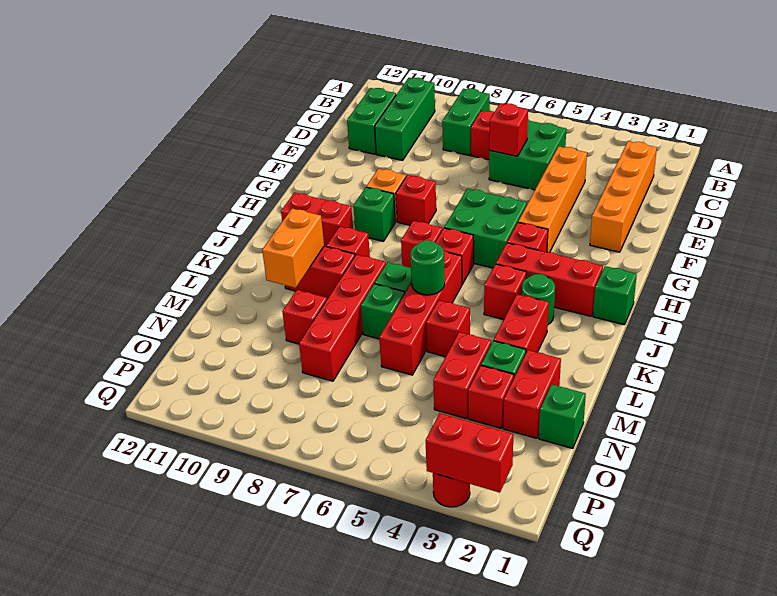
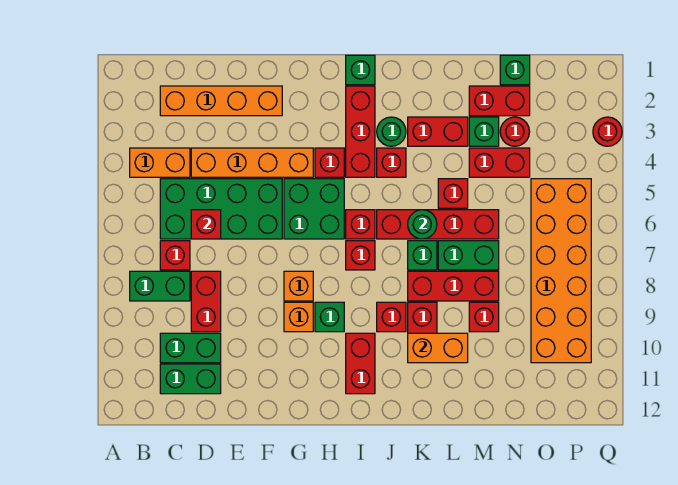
none -> orange 1x2 brick [130,148,190,177]
green 1x3 brick [375,78,435,160] -> green 1x2 brick [160,333,221,363]
green 2x2 brick [489,121,566,190] -> green 2x4 brick [160,179,282,239]
red 1x1 brick [396,175,436,225] -> orange 1x1 brick [284,271,313,301]
red 1x4 brick [299,254,386,381] -> red 1x3 brick [408,271,499,301]
green 1x1 brick [361,284,405,339] -> green 1x2 brick [438,241,499,270]
red 1x1 brick [468,366,514,428] -> red 1x1 round brick [500,117,530,146]
none -> orange 2x6 brick [531,179,591,363]
red 1x2 brick [425,413,513,493] -> red 1x2 brick moved to [191,271,221,332]

